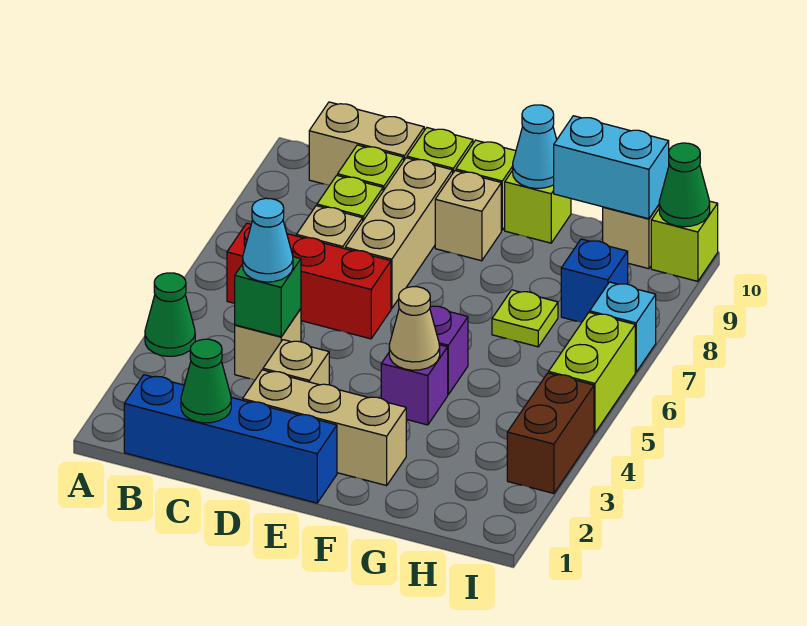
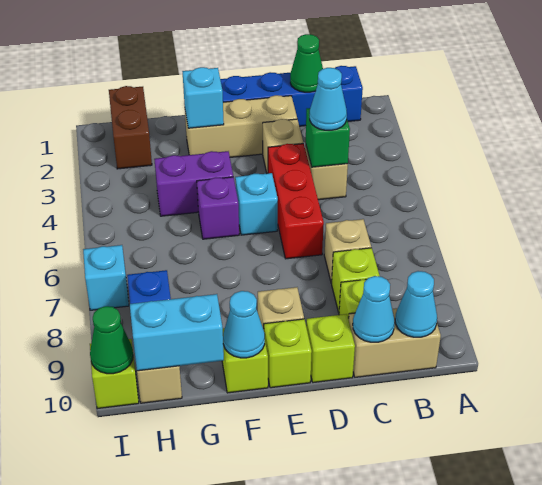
green 1x1 cone [145,273,195,356] -> none
red 1x3 brick [227,223,391,339] -> red 1x3 brick turned to [268,144,324,259]
none -> cyan 1x1 cone [395,271,437,337]
none -> cyan 1x1 cone [353,276,395,342]
tan 1x3 brick [345,158,453,309] -> none
none -> cyan 1x1 brick [235,173,278,235]
none -> cyan 1x1 brick [182,67,224,128]
purple 1x1 brick [381,345,448,425] -> purple 1x2 brick [154,151,233,216]
tan 1x1 cone [389,287,440,370] -> none
lime 1x1 plate [492,290,558,347] -> none
brown 1x2 brick [507,373,594,493] -> brown 1x2 brick moved to [109,86,152,169]
lime 1x2 brick [549,312,635,433] -> none

